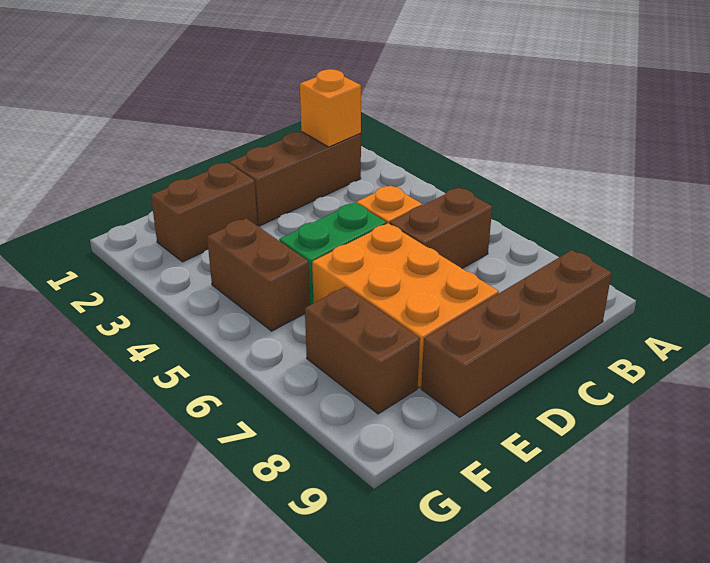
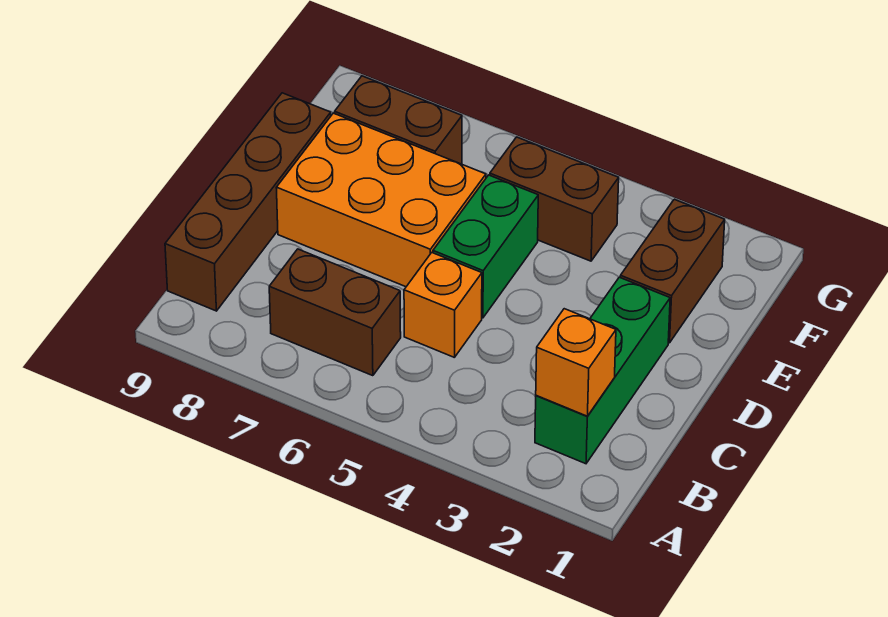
brown 1x3 brick [230,132,361,226] -> green 1x3 brick [535,277,670,464]
brown 1x2 brick [390,188,492,268] -> brown 1x2 brick turned to [269,249,401,376]

